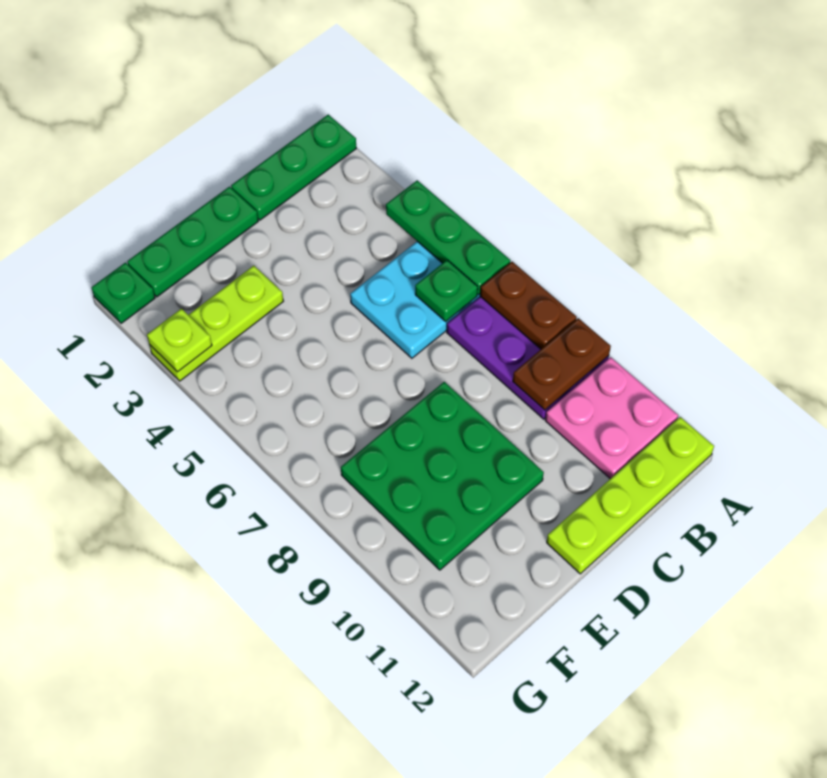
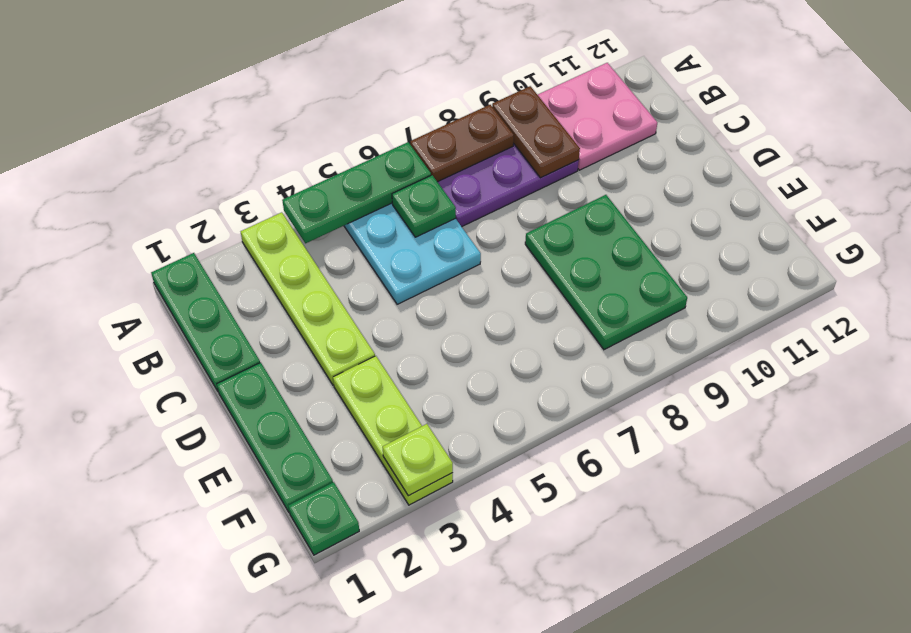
lime 1x4 plate [547,417,714,574] -> lime 1x4 plate moved to [241,212,375,385]
green 3x3 plate [341,382,544,570] -> green 2x3 plate [525,195,687,350]

